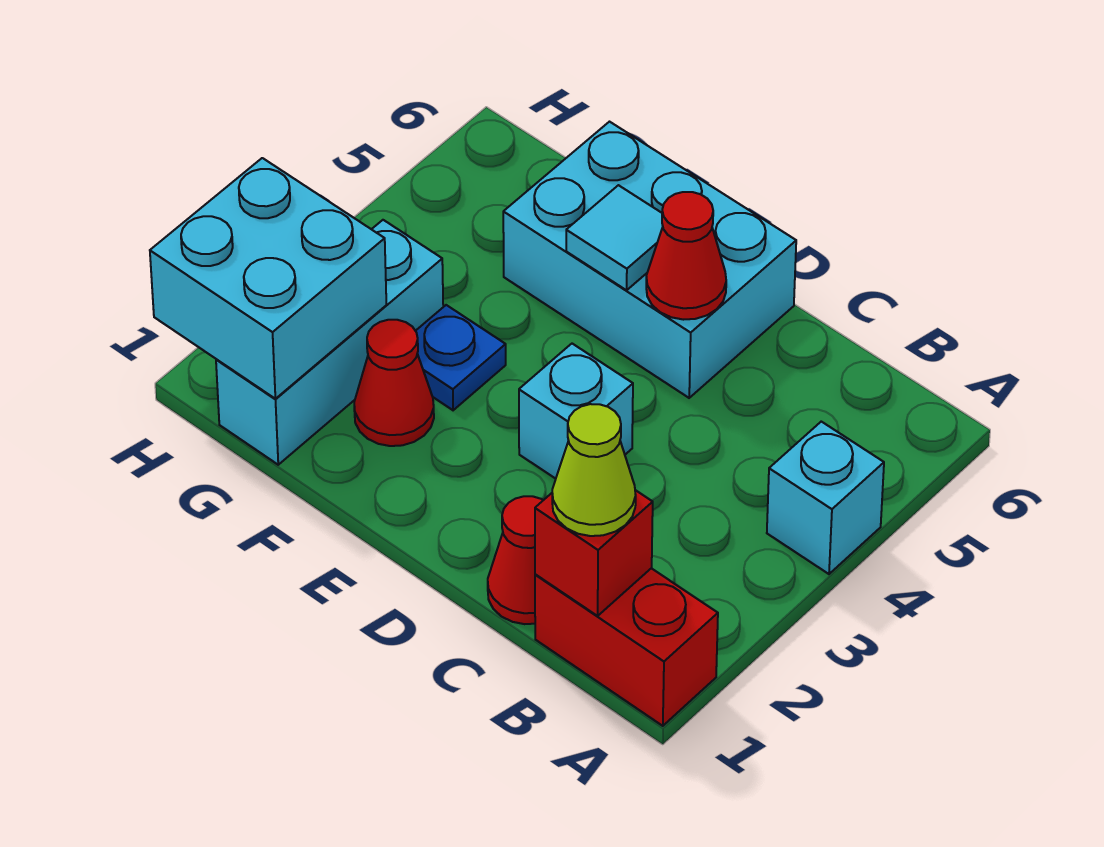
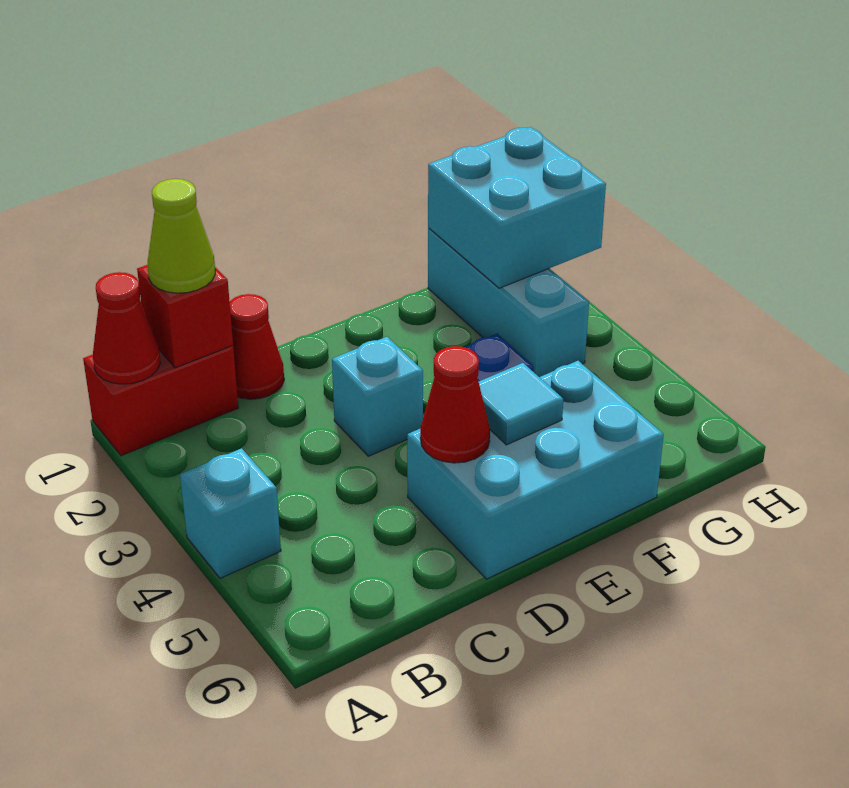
red 1x1 cone [354,320,434,446] -> red 1x1 cone moved to [93,272,160,384]

